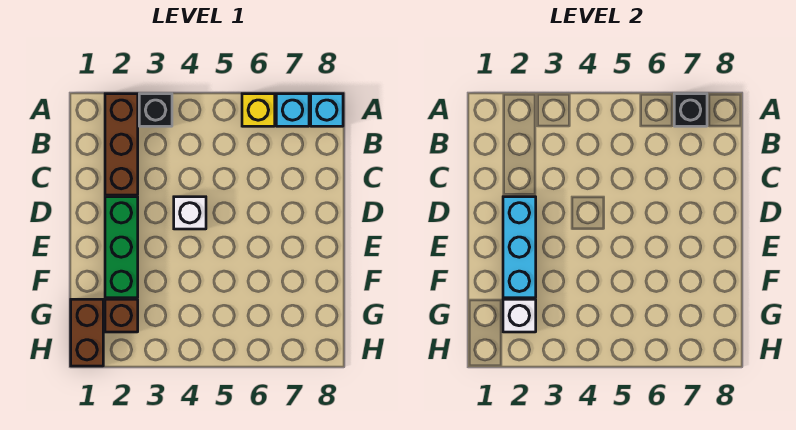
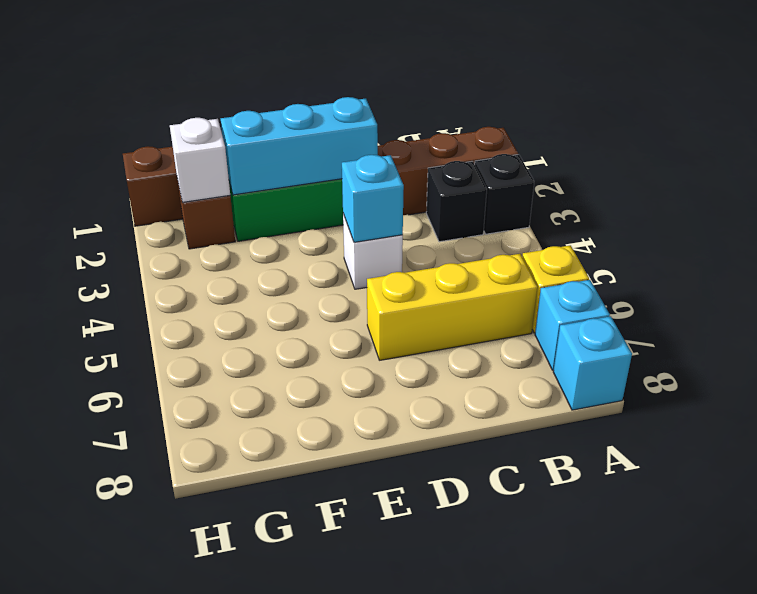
black 1x1 brick [674,94,707,126] -> black 1x1 brick moved to [426,161,487,242]
none -> yellow 1x3 brick [367,254,537,360]
none -> cyan 1x1 brick [342,155,404,242]

